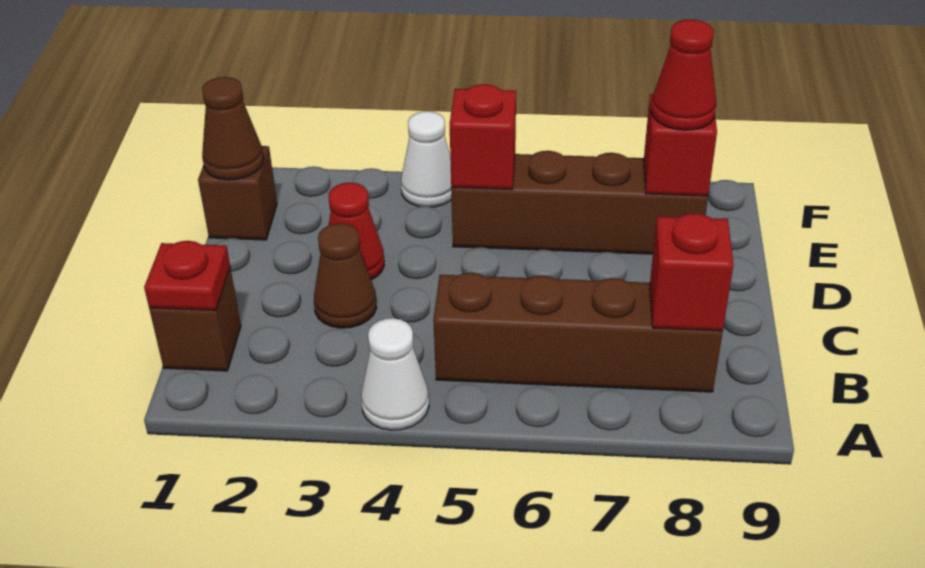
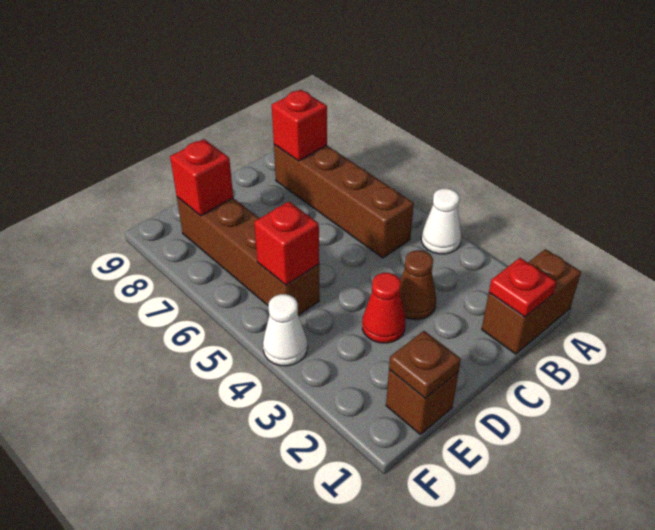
brown 1x1 brick [149,268,241,371] -> brown 1x2 brick [482,249,581,354]
brown 1x1 cone [202,77,264,180] -> brown 1x1 plate [389,331,461,398]
red 1x1 cone [651,19,716,130] -> none

